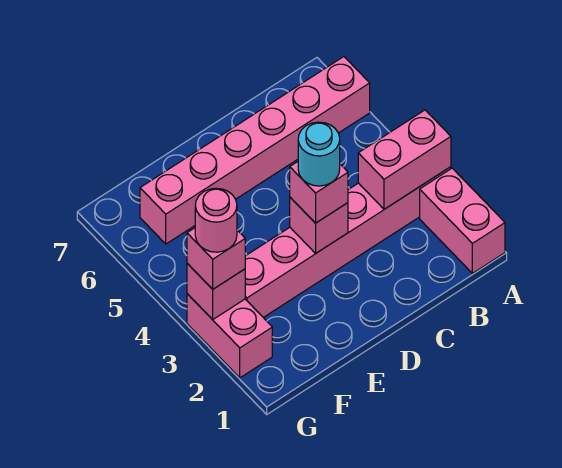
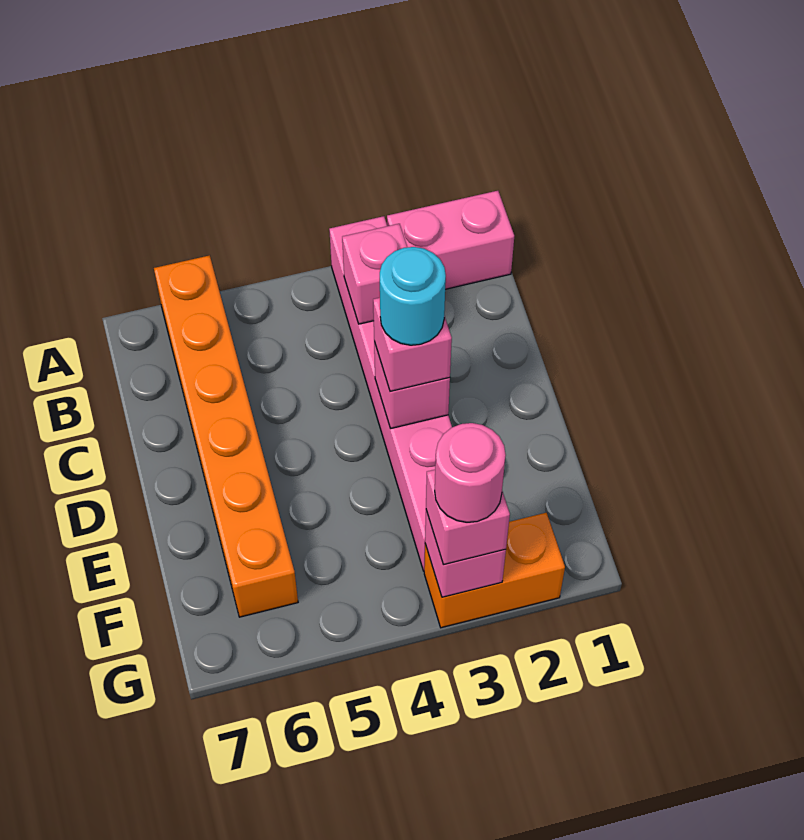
pink 1x2 brick [358,110,451,209] -> pink 1x1 brick [342,224,407,324]
pink 1x6 brick [140,57,370,244] -> orange 1x6 brick [154,255,298,617]
pink 1x2 brick [187,294,272,378] -> orange 1x2 brick [424,513,565,628]

